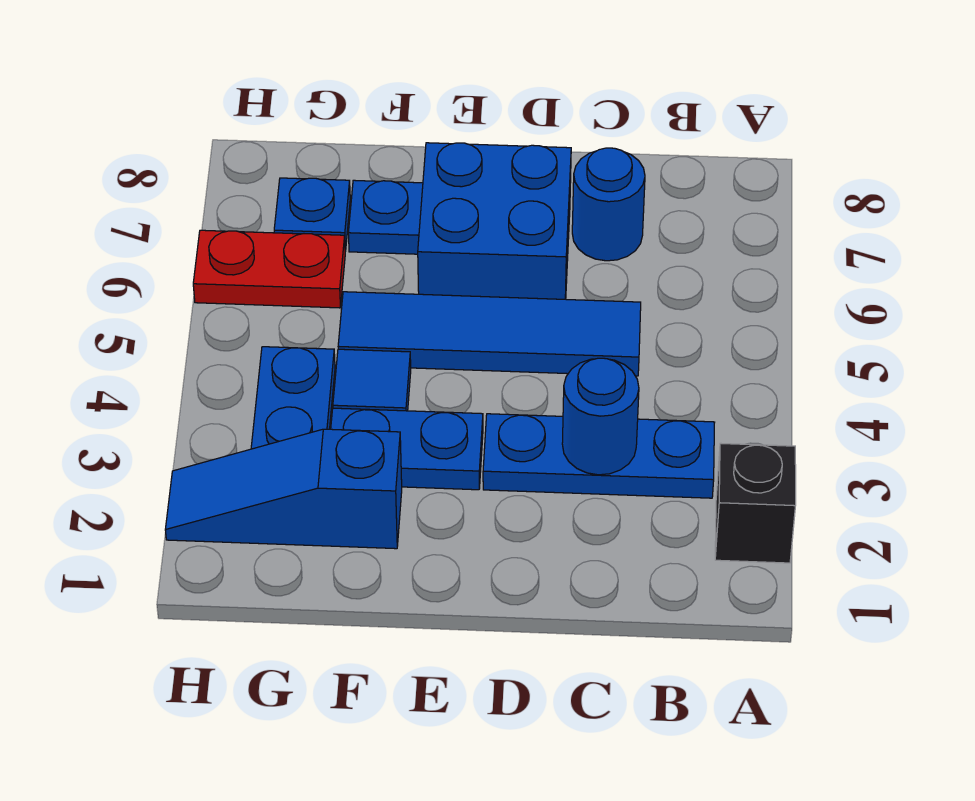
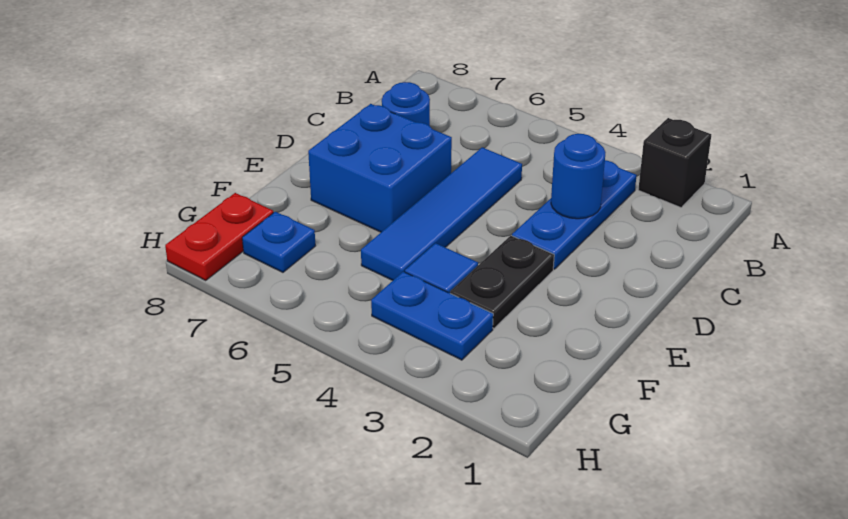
blue 1x2 plate [331,408,483,490] -> black 1x2 plate [450,236,554,328]
blue 1x3 slope [165,429,402,549] -> none
blue 1x1 plate [348,180,423,254] -> none
red 1x2 plate [193,230,345,308] -> red 1x2 plate moved to [165,193,273,280]

